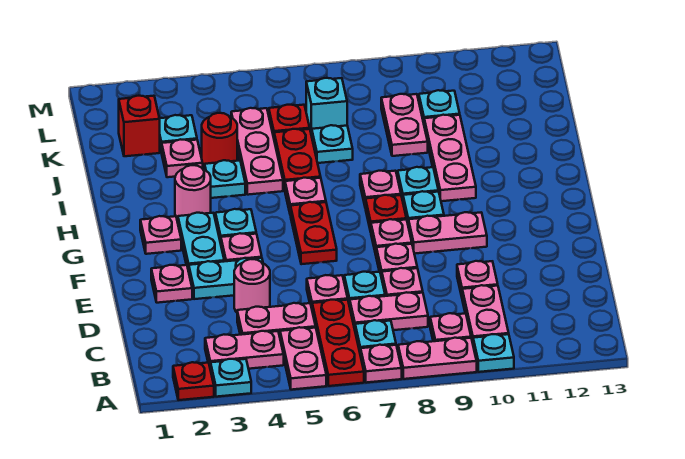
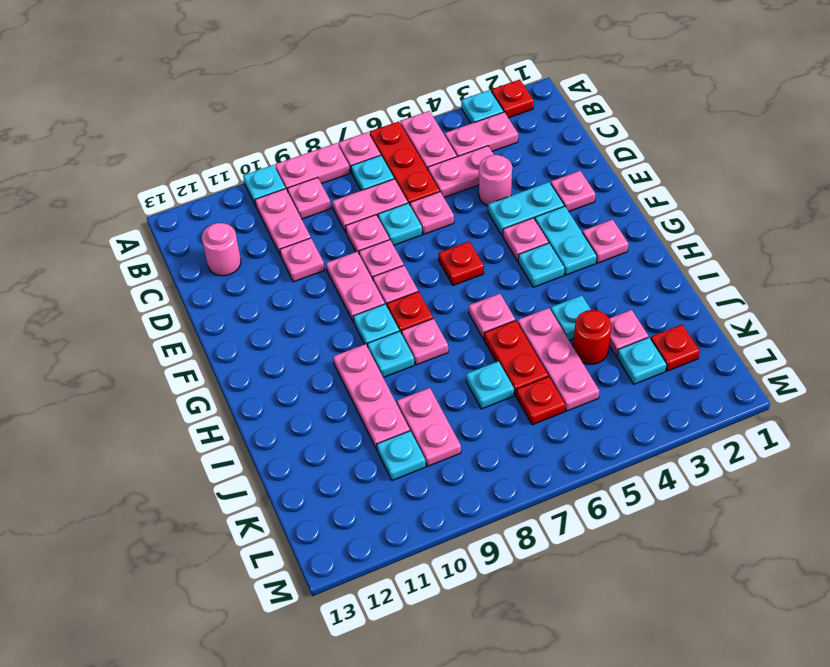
red 1x2 plate [291,202,337,264] -> red 1x1 plate [439,242,484,285]
pink 1x2 plate [408,212,487,254] -> pink 1x2 plate turned to [326,252,385,323]
pink 1x1 round brick [175,165,211,219] -> pink 1x1 round brick moved to [202,223,241,276]
red 1x1 brick [119,96,160,156] -> red 1x1 plate [651,325,700,371]
cyan 1x1 brick [306,78,347,136] -> none

